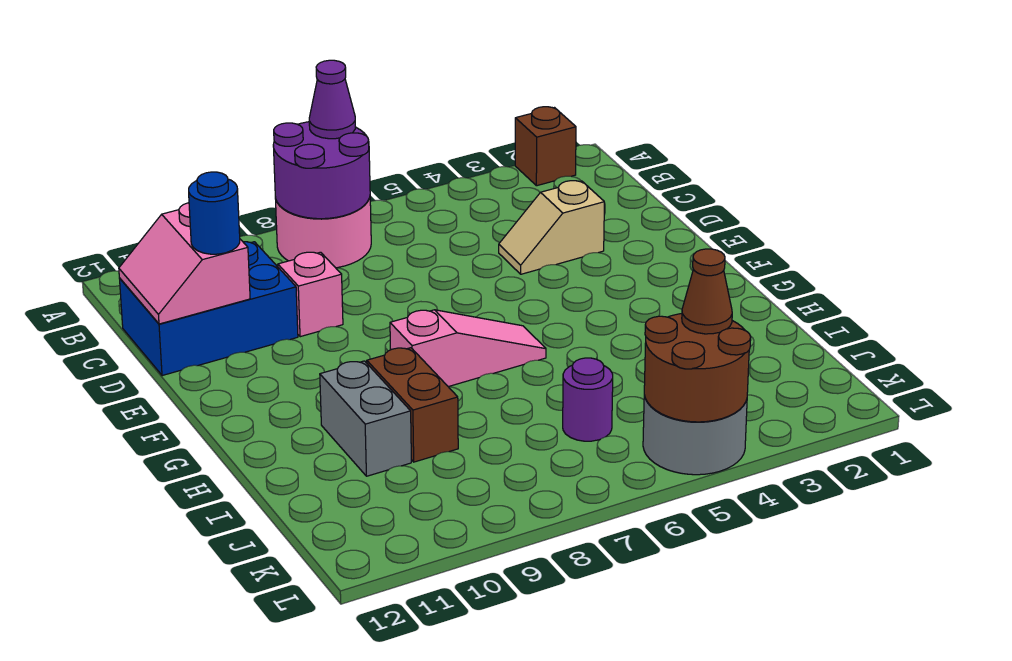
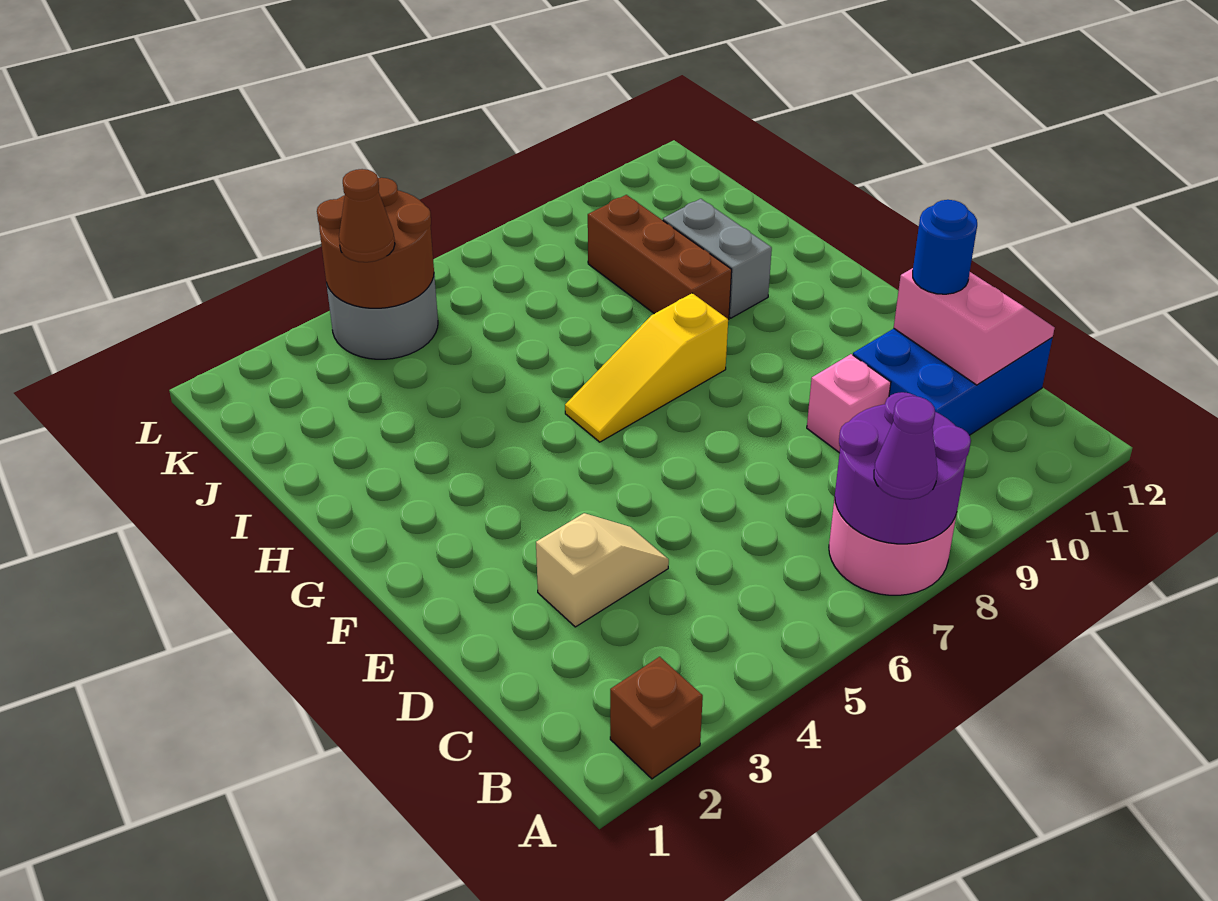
pink 1x3 slope [390,310,546,387] -> yellow 1x3 slope [565,293,728,442]
brown 1x2 brick [367,348,458,462] -> brown 1x3 brick [588,195,732,320]
purple 1x1 round brick [563,358,613,441] -> none

